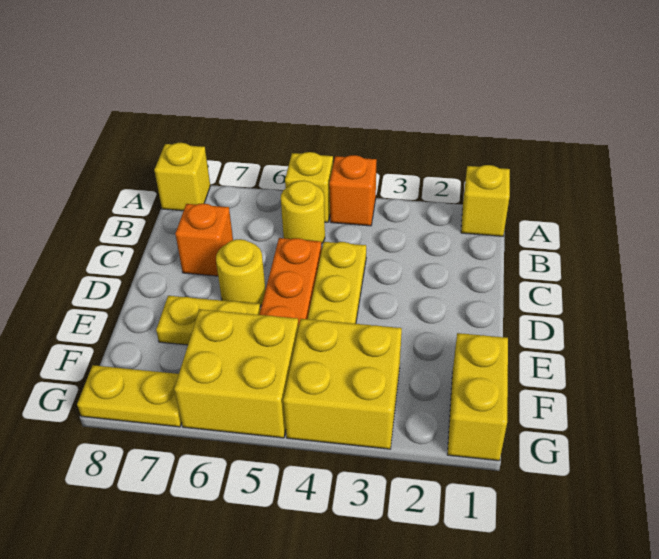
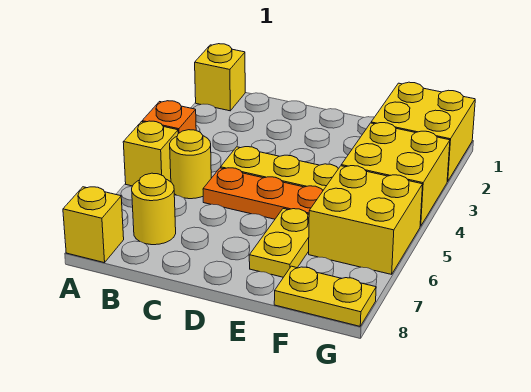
orange 1x1 brick [175,203,233,276] -> none
yellow 1x1 round brick [216,239,265,306] -> yellow 1x1 round brick moved to [132,173,176,245]
yellow 1x2 brick [447,333,508,461] -> yellow 2x2 brick [371,82,475,181]
yellow 1x2 plate [77,365,182,427] -> yellow 1x2 plate turned to [274,266,376,326]

